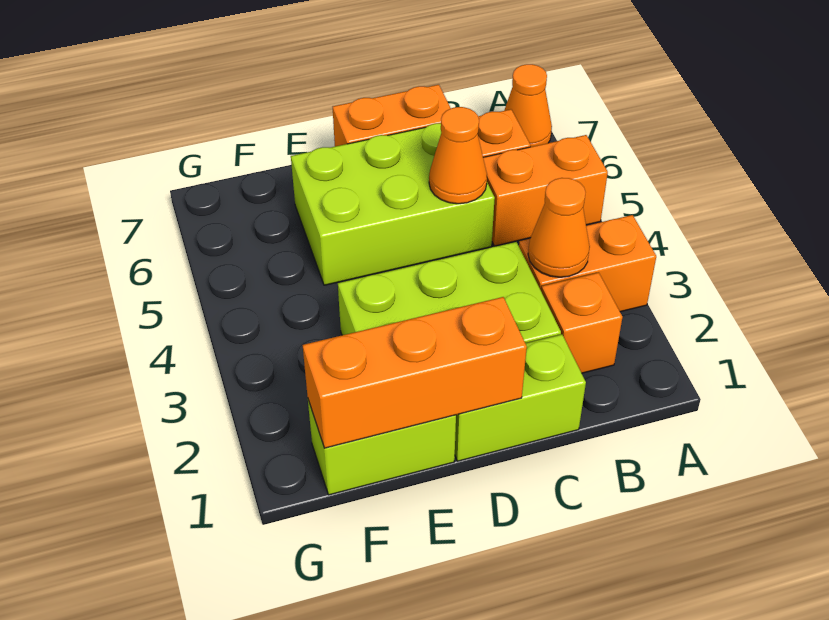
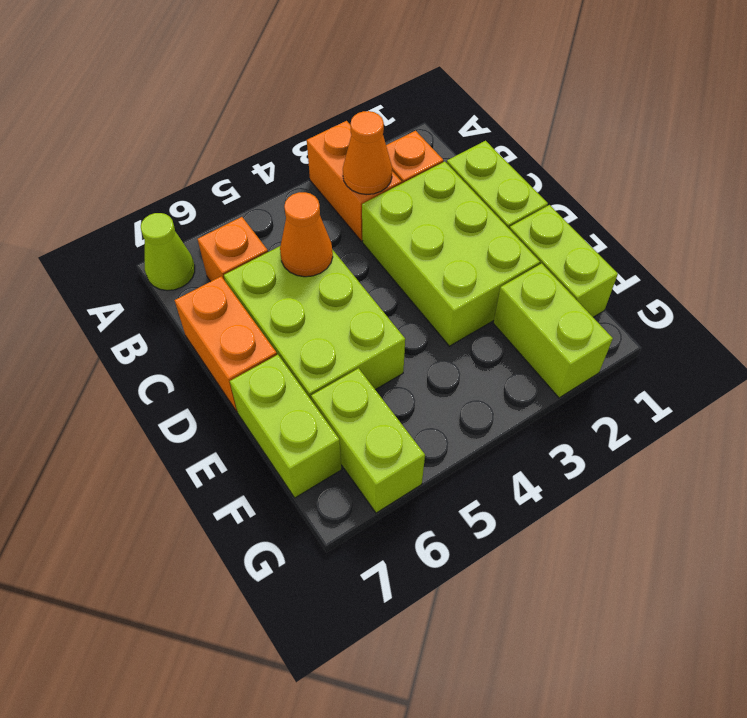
orange 1x2 brick [483,135,608,246] -> none
orange 1x1 cone [504,64,552,147] -> lime 1x1 cone [141,213,195,290]
orange 1x3 brick [303,297,527,448] -> none
none -> lime 1x2 brick [230,355,342,498]
none -> lime 1x2 brick [493,263,613,398]
none -> lime 1x2 brick [311,368,425,513]

